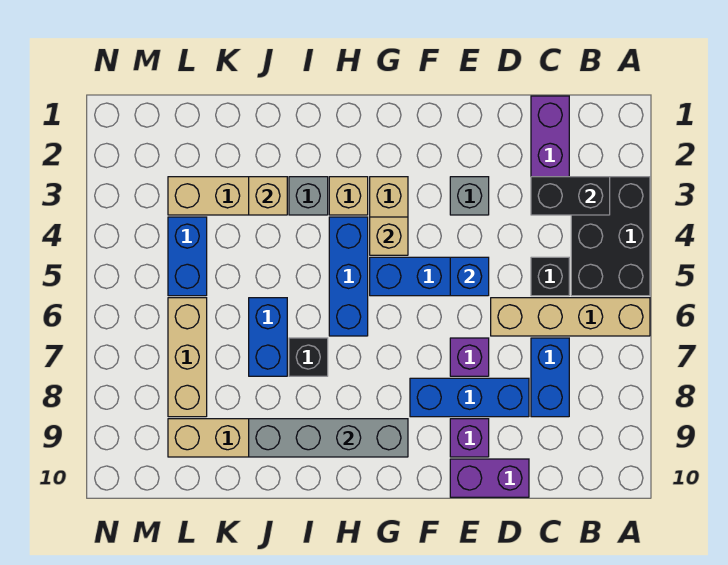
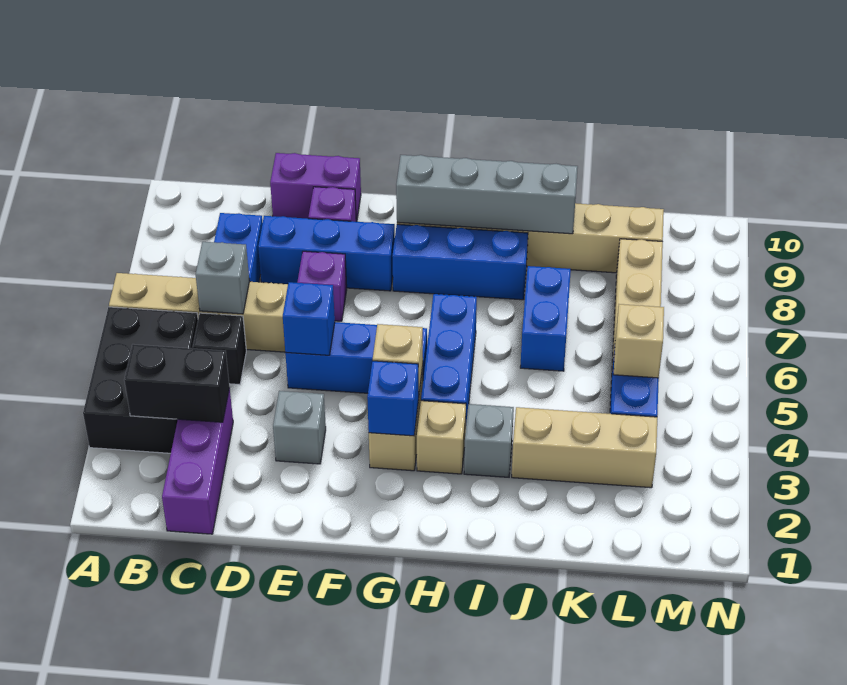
none -> grey 1x1 brick [196,242,249,314]
none -> blue 1x1 brick [367,361,419,436]
none -> blue 1x3 brick [392,224,528,300]
black 1x1 brick [289,338,328,376] -> none
tan 1x1 brick [249,177,287,215] -> tan 1x1 brick moved to [614,304,664,378]

